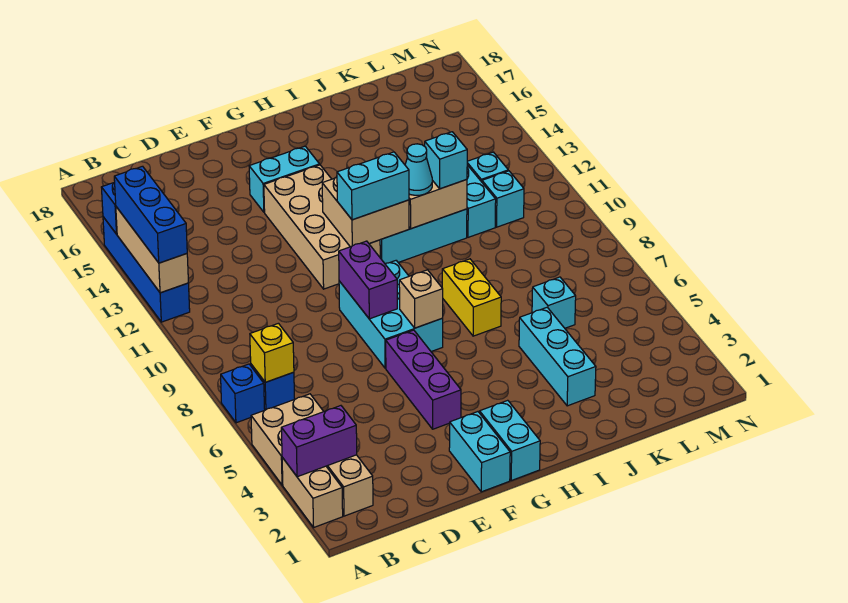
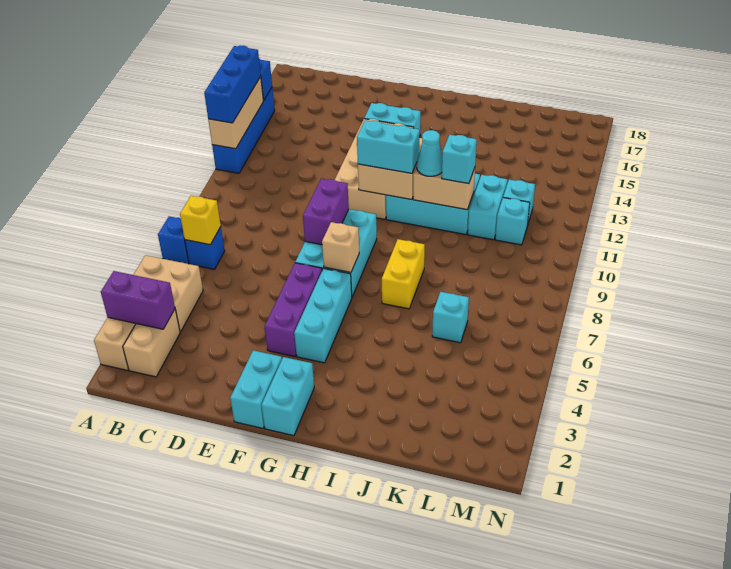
cyan 1x3 brick [519,307,596,406] -> cyan 1x3 brick moved to [294,268,352,363]

